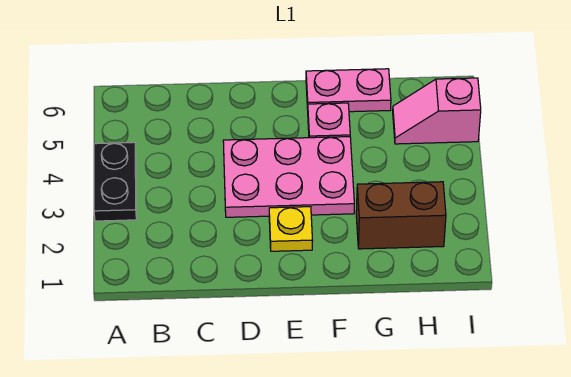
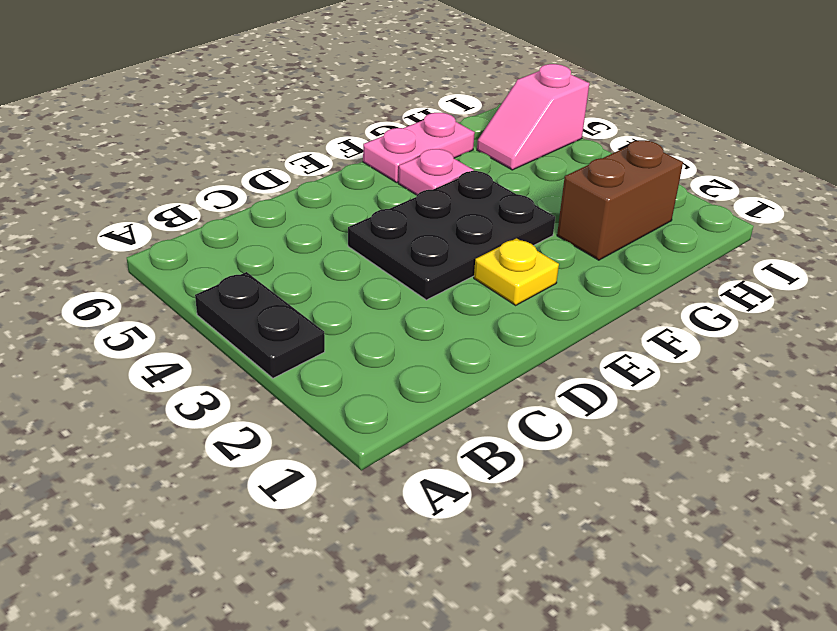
pink 2x3 plate [223,137,354,217] -> black 2x3 plate [348,171,555,300]

